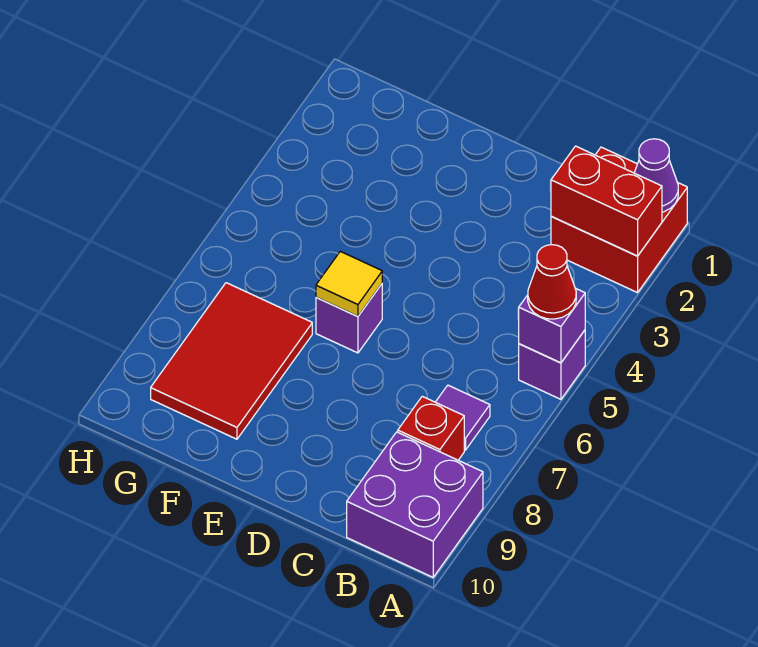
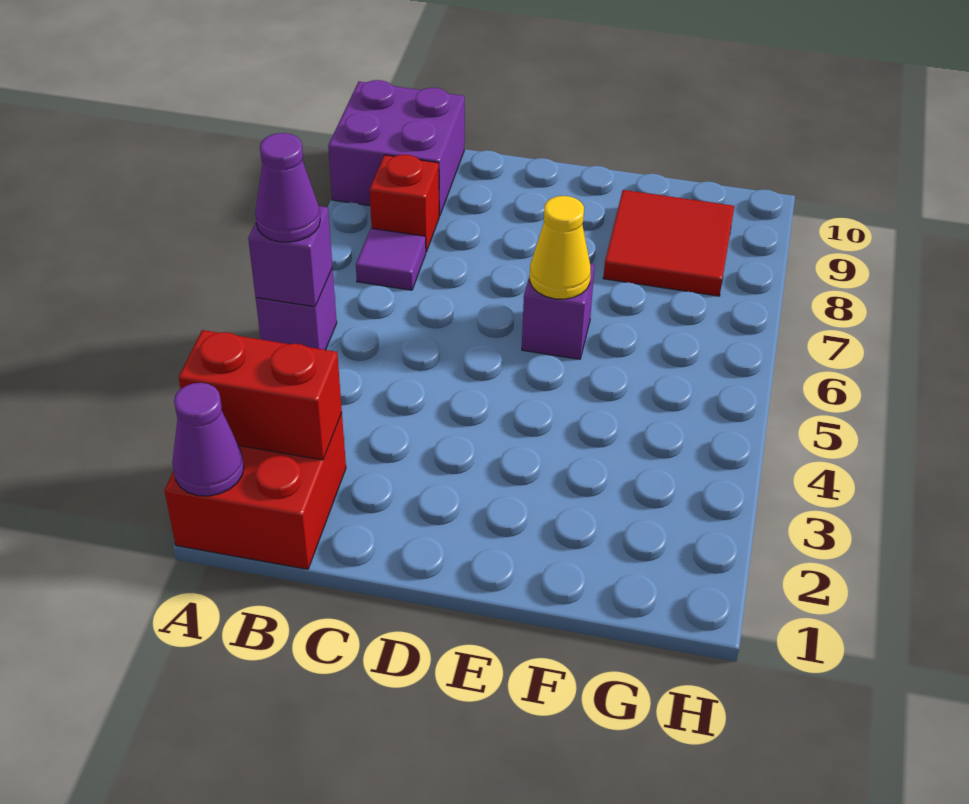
red 1x1 cone [528,245,576,319] -> purple 1x1 cone [255,133,320,242]
yellow 1x1 tile [316,251,382,316] -> yellow 1x1 cone [529,196,591,299]
red 2x3 tile [151,283,312,439] -> red 2x2 tile [603,190,734,296]

